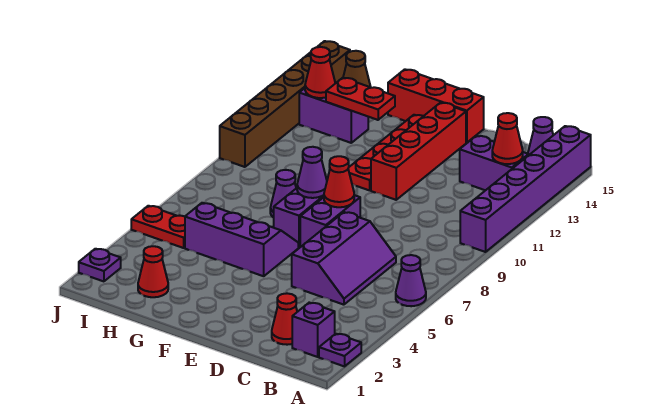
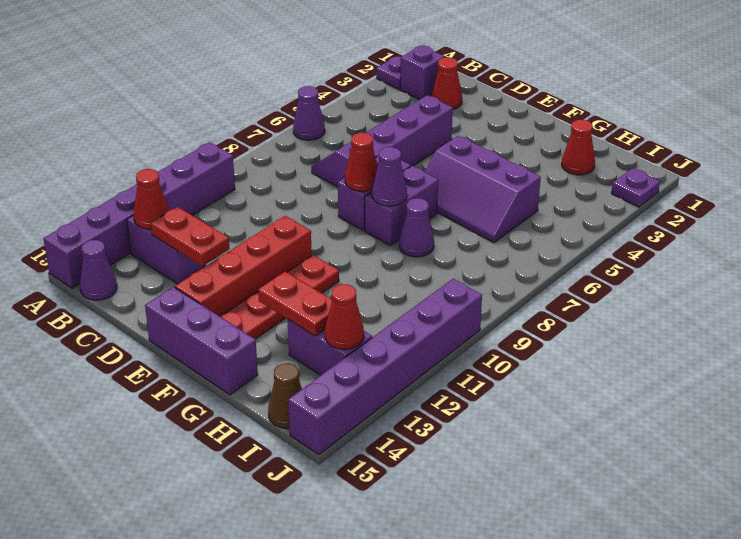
purple 2x3 slope [292,212,396,305] -> purple 2x4 slope [311,95,453,187]
red 1x3 brick [388,69,484,143] -> purple 1x3 brick [145,287,258,395]
red 1x2 plate [131,206,185,248] -> red 1x2 plate moved to [151,207,230,266]
brown 1x6 brick [220,41,350,167] -> purple 1x6 brick [288,279,482,455]

